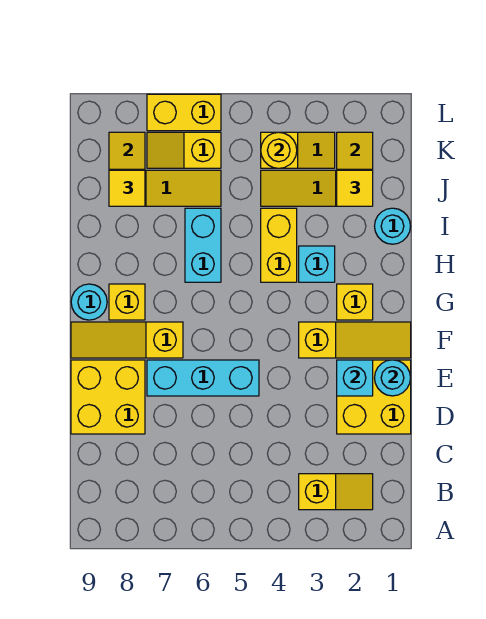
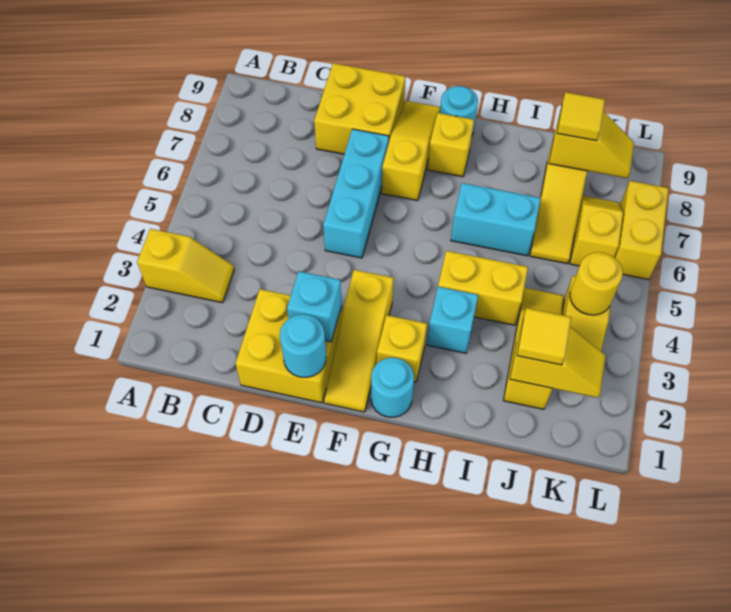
yellow 1x2 slope [299,474,373,510] -> yellow 1x2 slope turned to [137,229,234,303]
cyan 1x1 round brick [374,208,411,244] -> cyan 1x1 round brick moved to [371,358,414,417]

